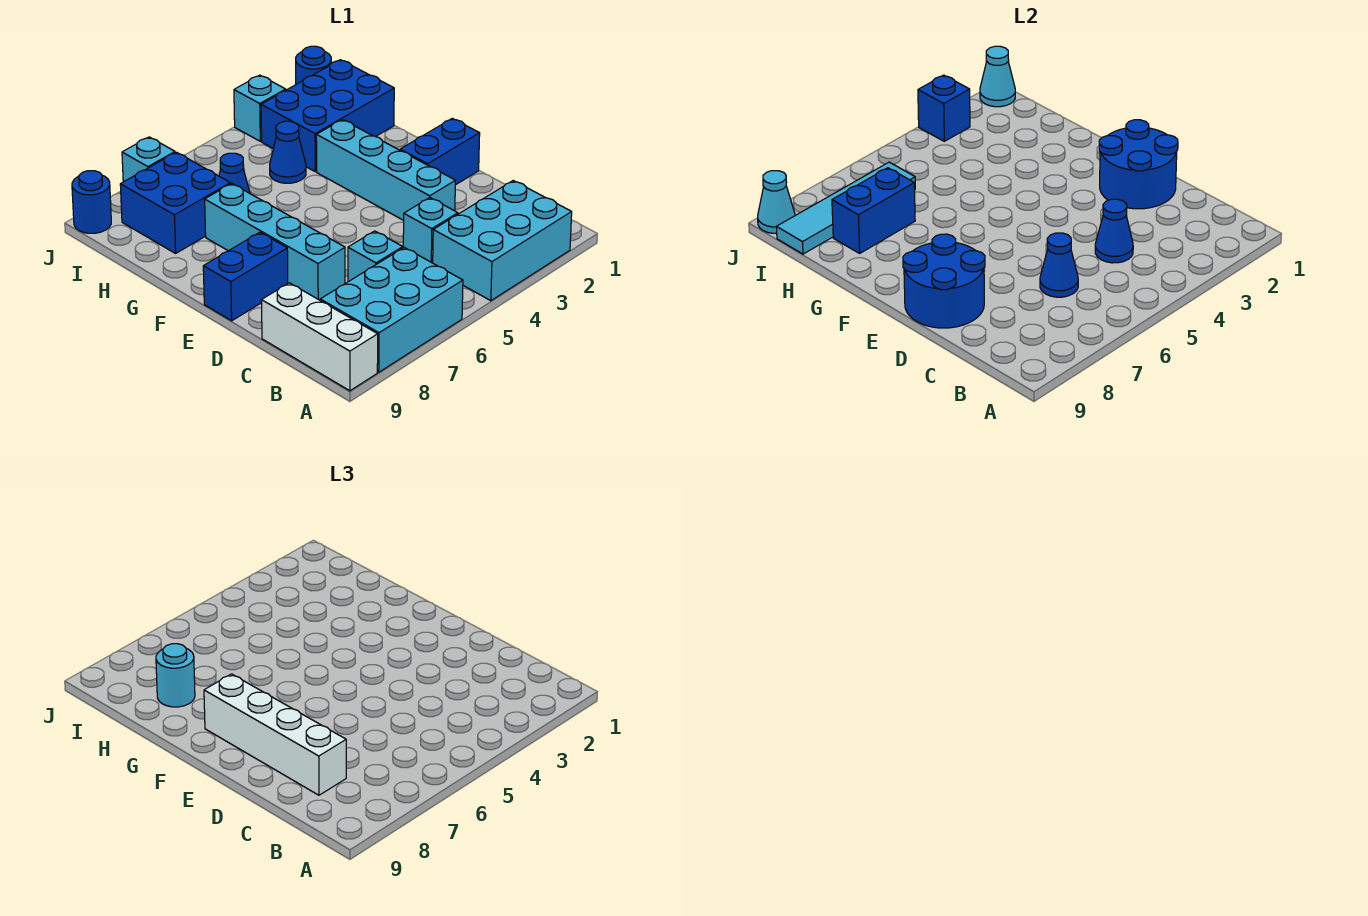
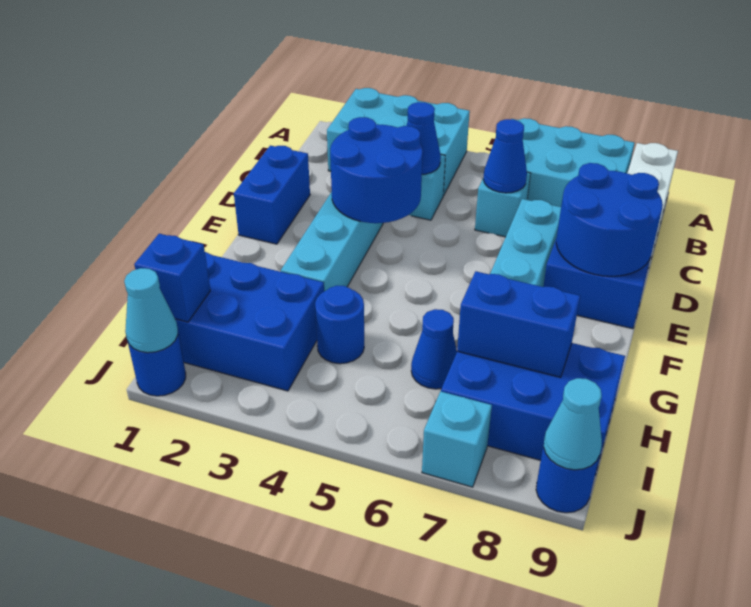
white 1x4 brick [204,674,346,795] -> none
blue 2x2 round brick [1099,120,1178,209] -> blue 2x2 round brick moved to [330,117,423,223]
blue 1x2 brick [400,118,480,185] -> blue 1x2 brick turned to [234,146,310,244]
blue 1x1 cone [270,121,306,183] -> blue 1x1 round brick [315,286,364,364]
blue 2x2 brick [120,152,230,253] -> blue 2x3 brick [441,343,625,475]
cyan 1x1 round brick [156,644,195,707] -> none
cyan 1x4 tile [777,162,915,254] -> none
cyan 1x1 brick [234,75,286,141] -> none
blue 1x1 brick [918,75,970,141] -> blue 1x1 brick moved to [134,234,210,322]

